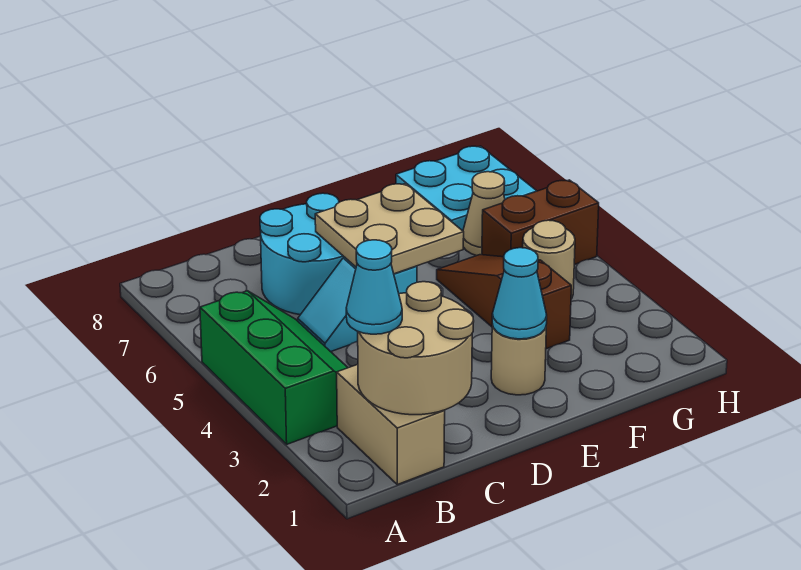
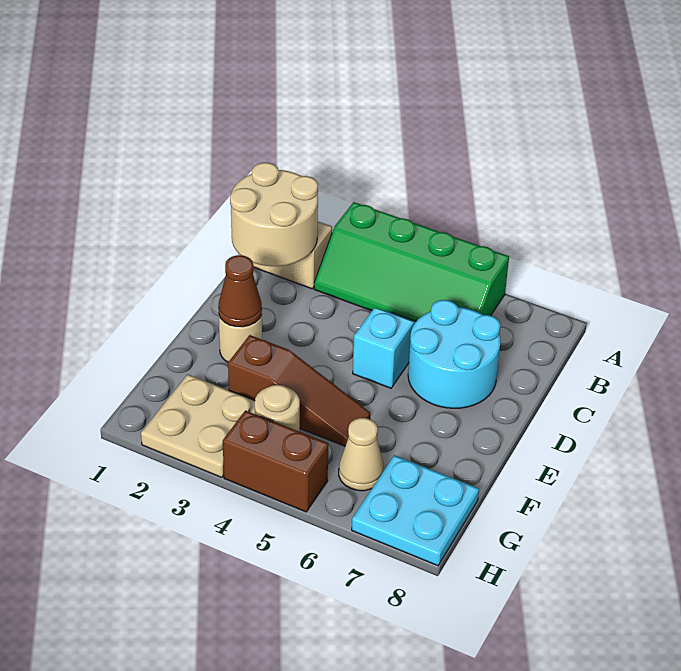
green 2x3 slope [200,291,348,444] -> green 2x4 slope [314,202,509,321]
cyan 1x1 cone [346,240,402,334] -> none
tan 2x2 plate [315,184,464,274] -> tan 2x2 plate moved to [141,374,255,477]
cyan 1x1 cone [492,248,547,339] -> brown 1x1 cone [218,255,262,327]
brown 1x2 brick [482,180,599,265] -> brown 1x2 brick turned to [223,411,328,512]

